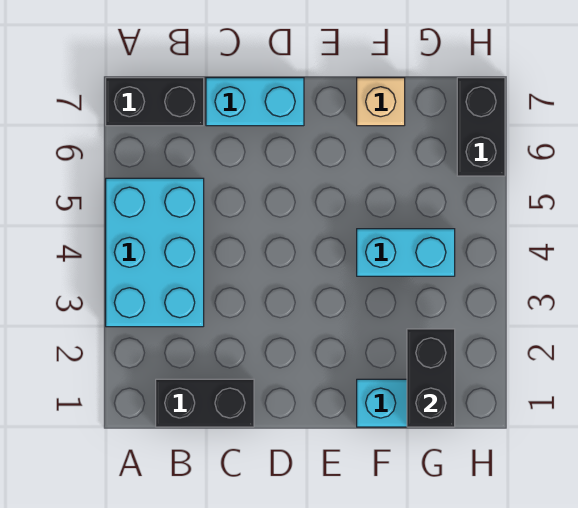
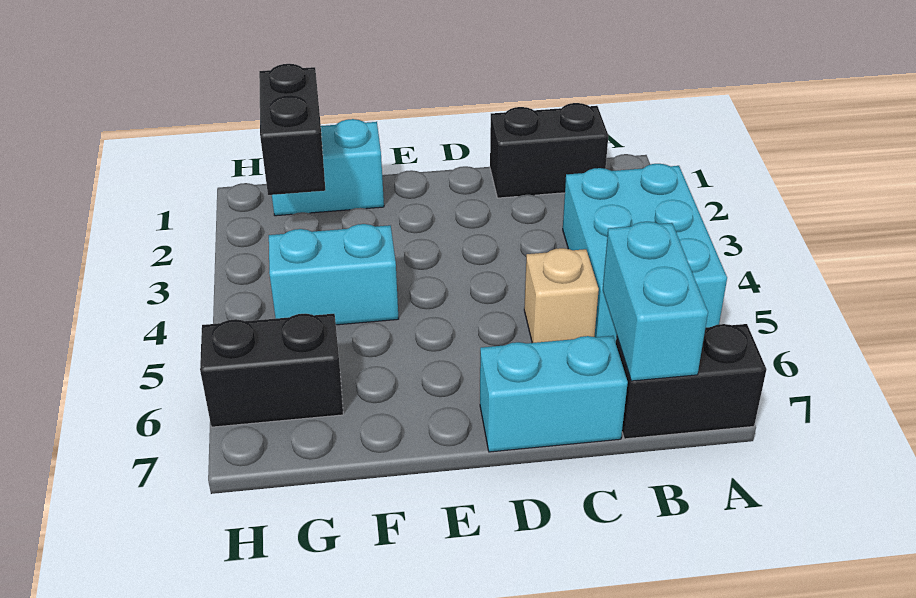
none -> cyan 1x2 brick [603,222,708,381]
tan 1x1 brick [357,78,405,126] -> tan 1x1 brick moved to [524,248,599,343]
black 1x2 brick [457,78,505,176] -> black 1x2 brick turned to [200,314,343,427]

